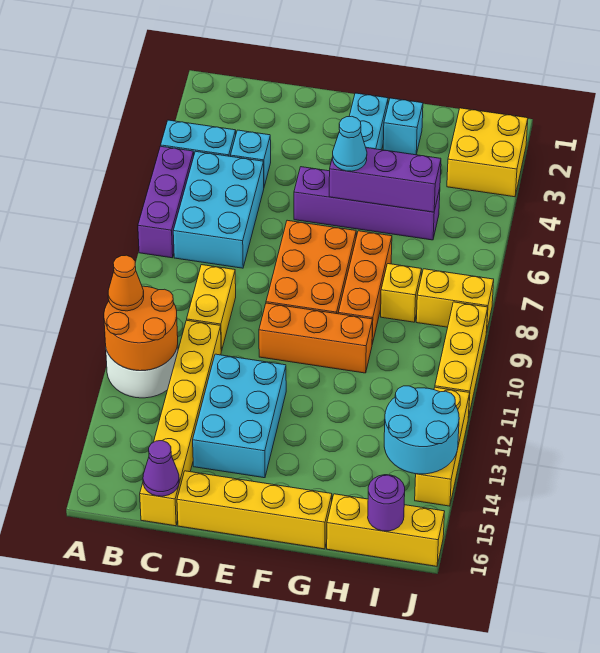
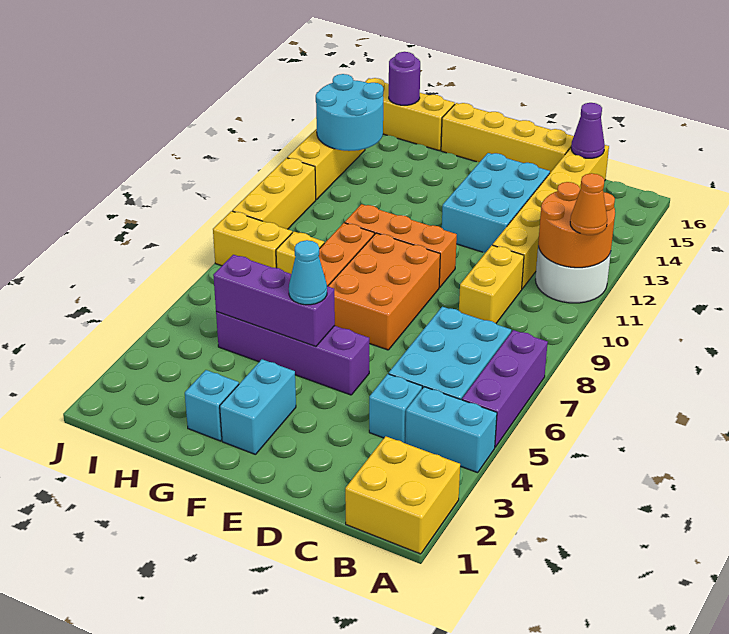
yellow 2x2 brick [447,108,528,197] -> yellow 2x2 brick moved to [345,436,460,554]

